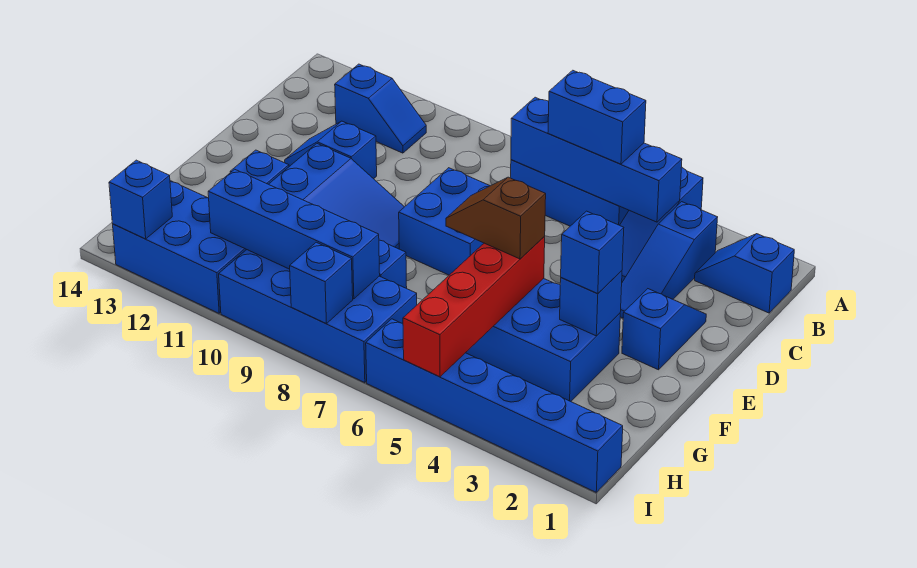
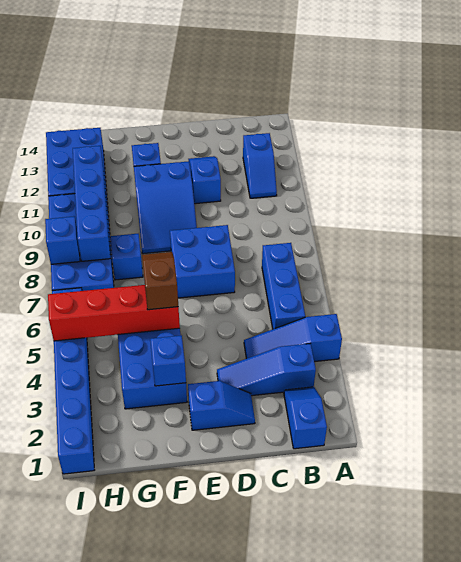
blue 1x4 brick [511,97,682,222] -> none
blue 1x2 brick [548,70,646,164] -> none
blue 1x1 brick [561,211,624,294] -> none
blue 1x1 brick [109,160,172,239] -> none

